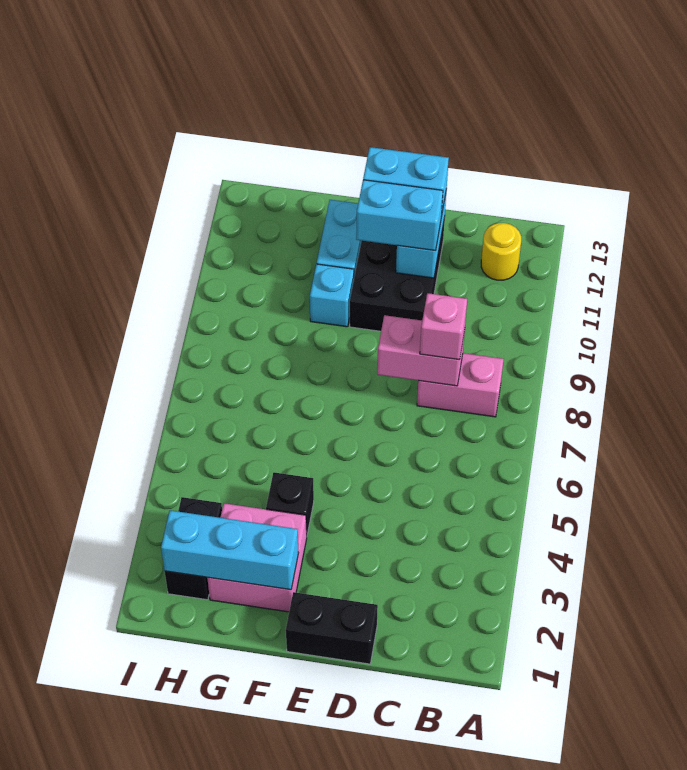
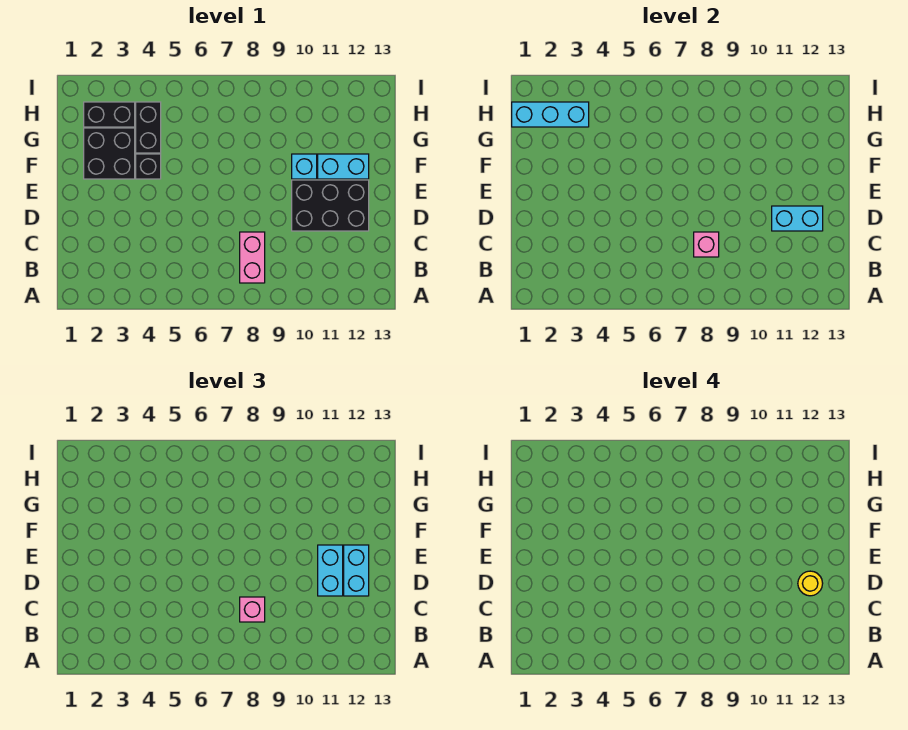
yellow 1x1 round brick [481,223,521,280] -> yellow 1x1 round brick moved to [798,571,823,596]
pink 1x2 brick [377,315,465,386] -> pink 1x1 brick [694,232,719,257]
black 1x2 brick [286,592,378,664] -> black 1x2 brick moved to [136,102,161,153]
pink 2x2 brick [207,503,307,612] -> black 2x2 brick [84,128,135,179]
cyan 1x3 brick [161,510,299,590] -> cyan 1x3 brick turned to [512,102,589,127]

